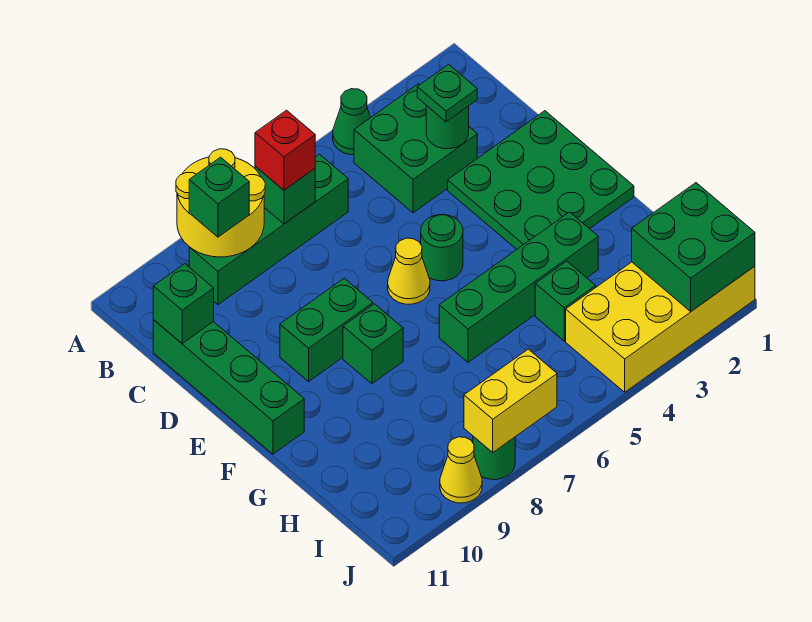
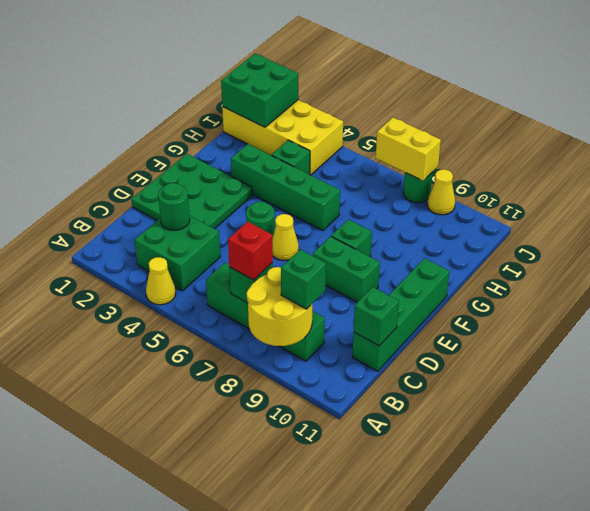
green 1x1 cone [333,89,371,155] -> yellow 1x1 cone [146,257,176,305]
green 1x1 plate [417,64,477,122] -> none

